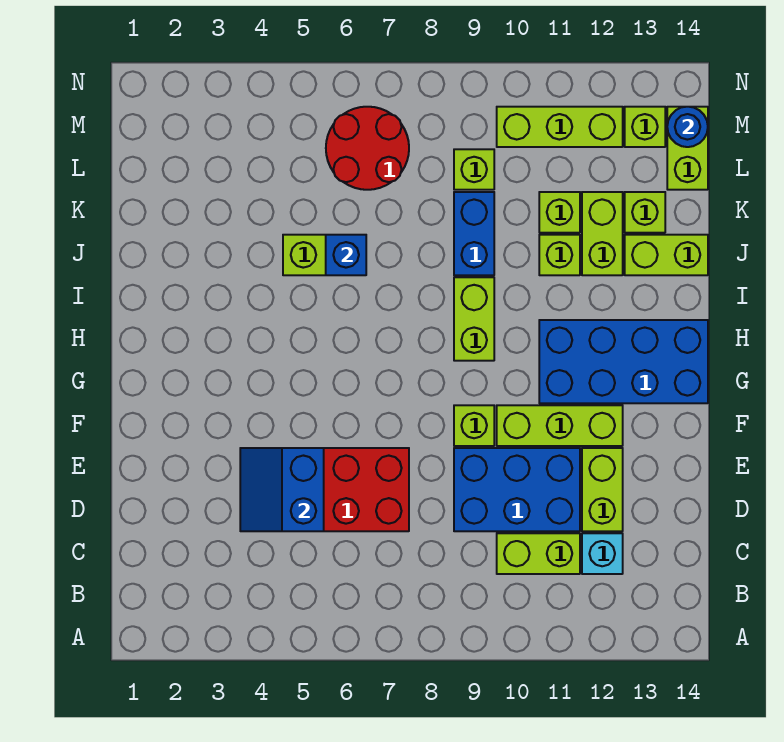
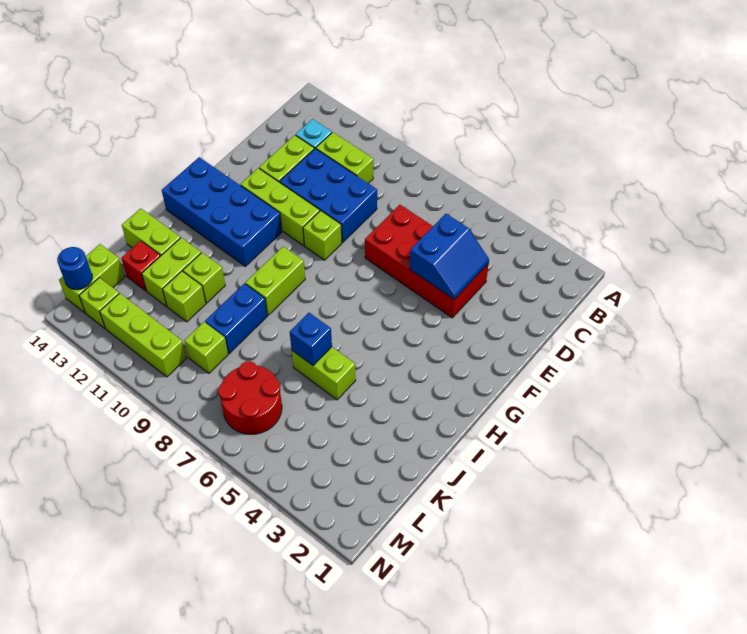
lime 1x1 brick [625,192,665,233] -> red 1x1 brick [121,241,160,291]

